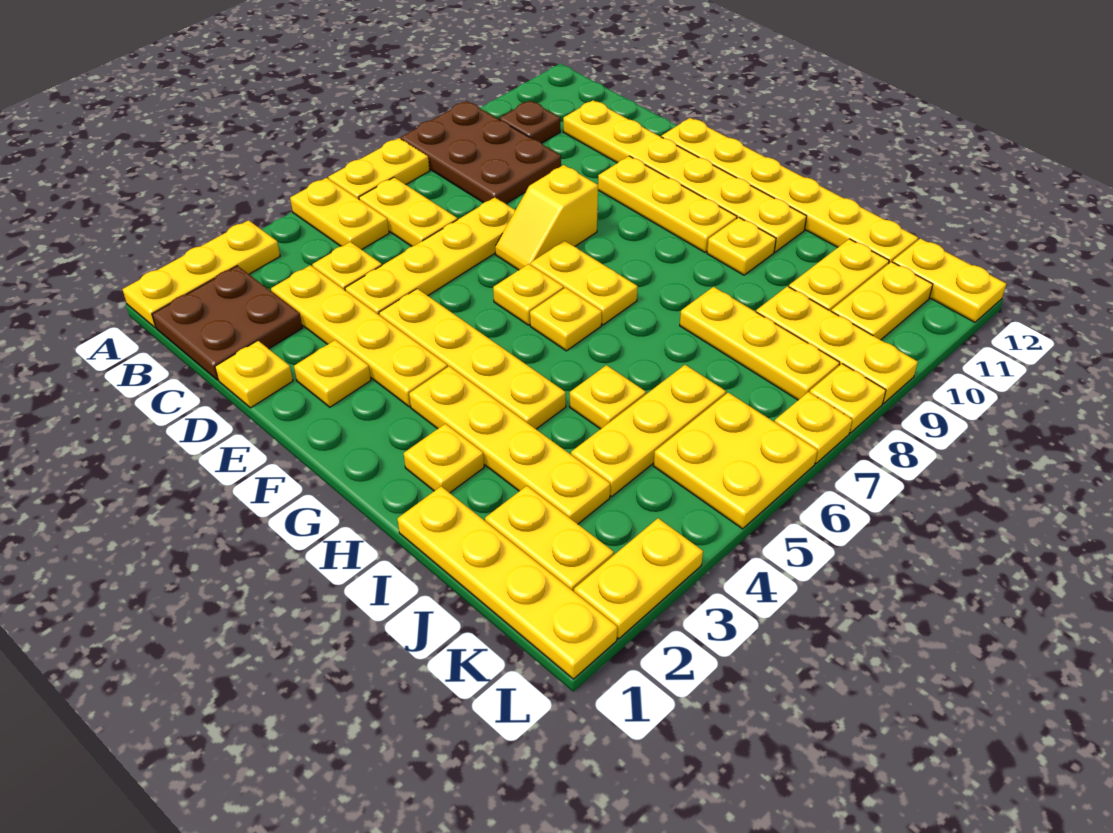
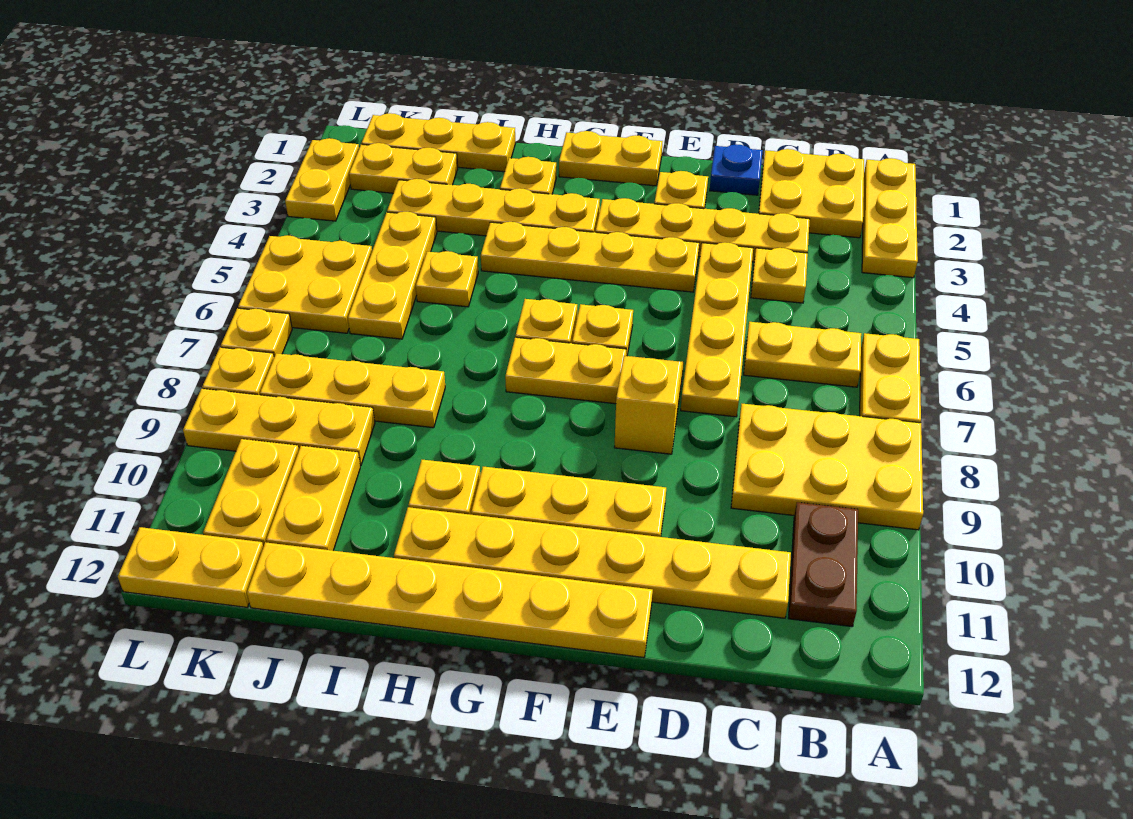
yellow 1x2 plate [290,178,389,250] -> yellow 1x2 plate moved to [559,131,663,186]
brown 2x3 plate [401,101,561,204] -> yellow 2x3 plate [731,404,923,530]
brown 2x2 plate [152,266,302,380] -> yellow 2x2 plate [759,149,864,238]
brown 1x1 plate [499,101,560,143] -> brown 1x2 plate [789,502,858,627]
yellow 1x1 plate [215,341,293,408] -> blue 1x1 plate [710,144,763,195]
yellow 1x4 plate [397,486,617,679] -> yellow 1x3 plate [362,113,515,172]

